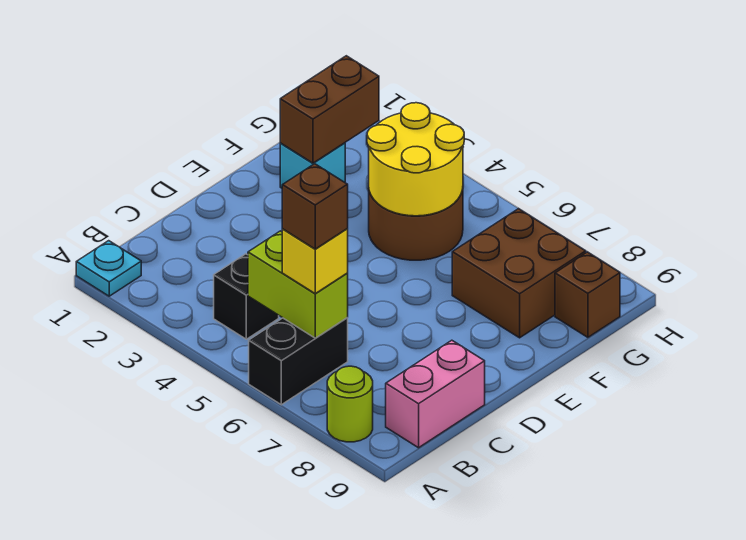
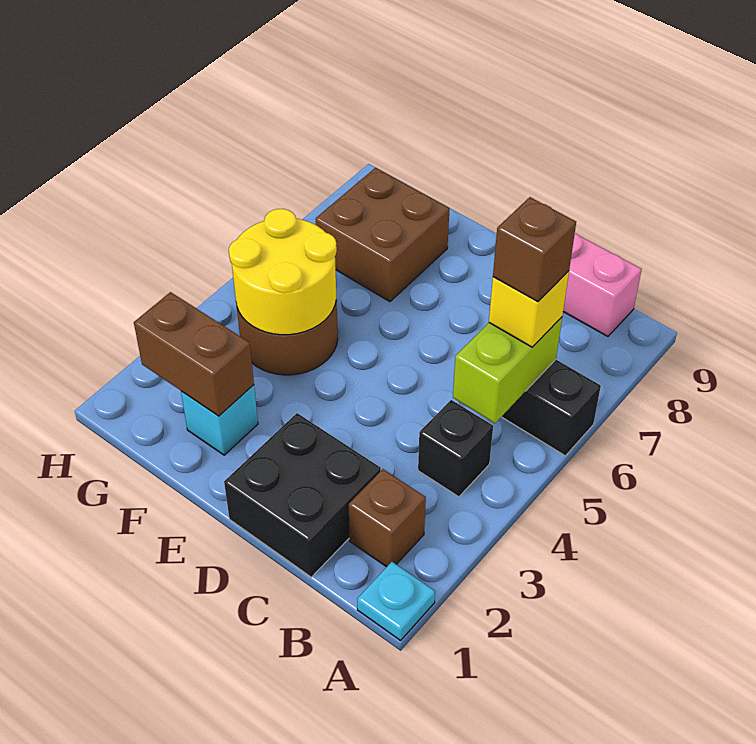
lime 1x1 round brick [327,366,373,442] -> none
none -> black 2x2 brick [224,413,381,577]
brown 1x1 brick [555,252,620,337] -> brown 1x1 brick moved to [349,469,426,567]

